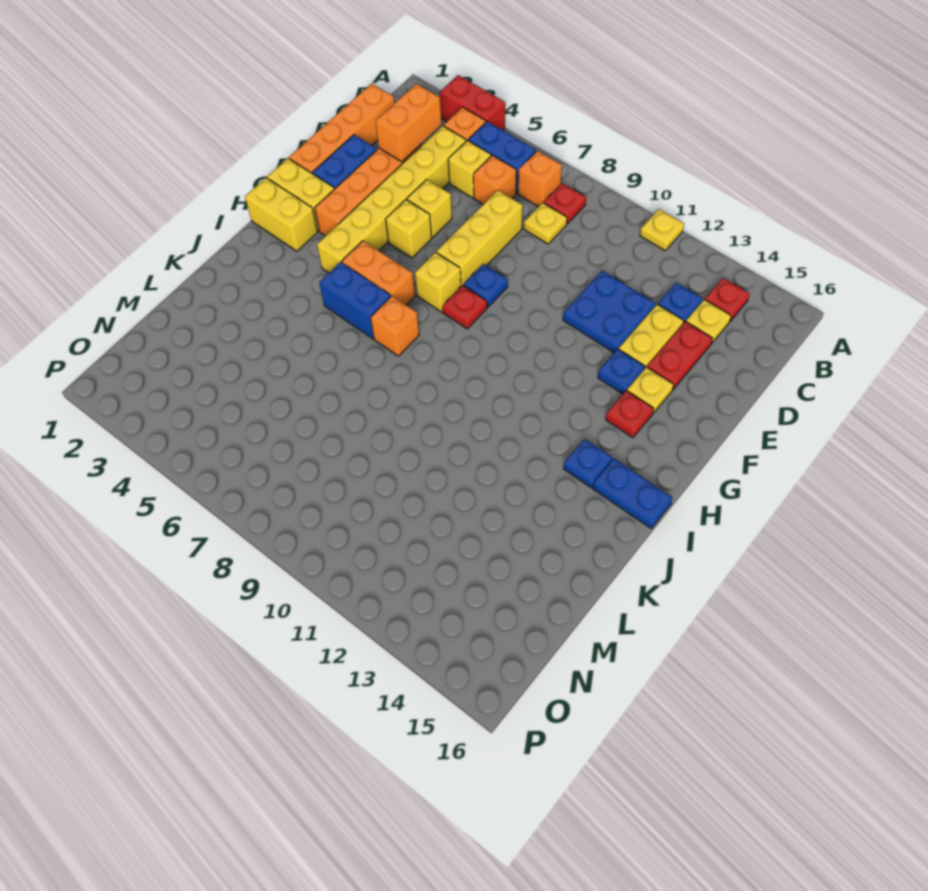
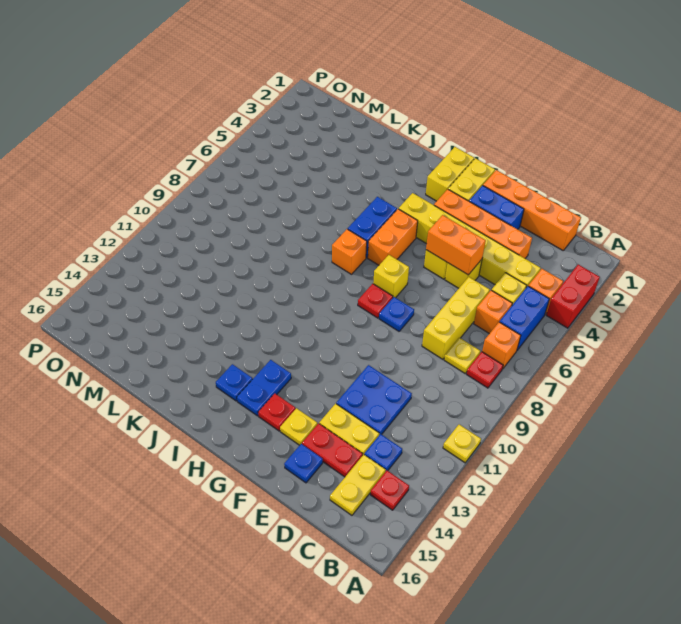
orange 1x2 brick [375,84,442,162] -> orange 1x2 brick moved to [426,215,486,275]
yellow 1x1 plate [686,299,731,344] -> yellow 1x2 plate [330,455,386,515]
yellow 1x3 brick [437,190,522,286] -> yellow 1x3 brick turned to [422,277,490,359]
blue 1x1 plate [598,349,645,394] -> blue 1x1 plate moved to [284,444,323,483]
blue 1x2 plate [593,459,673,528] -> blue 1x2 plate moved to [237,360,291,416]

